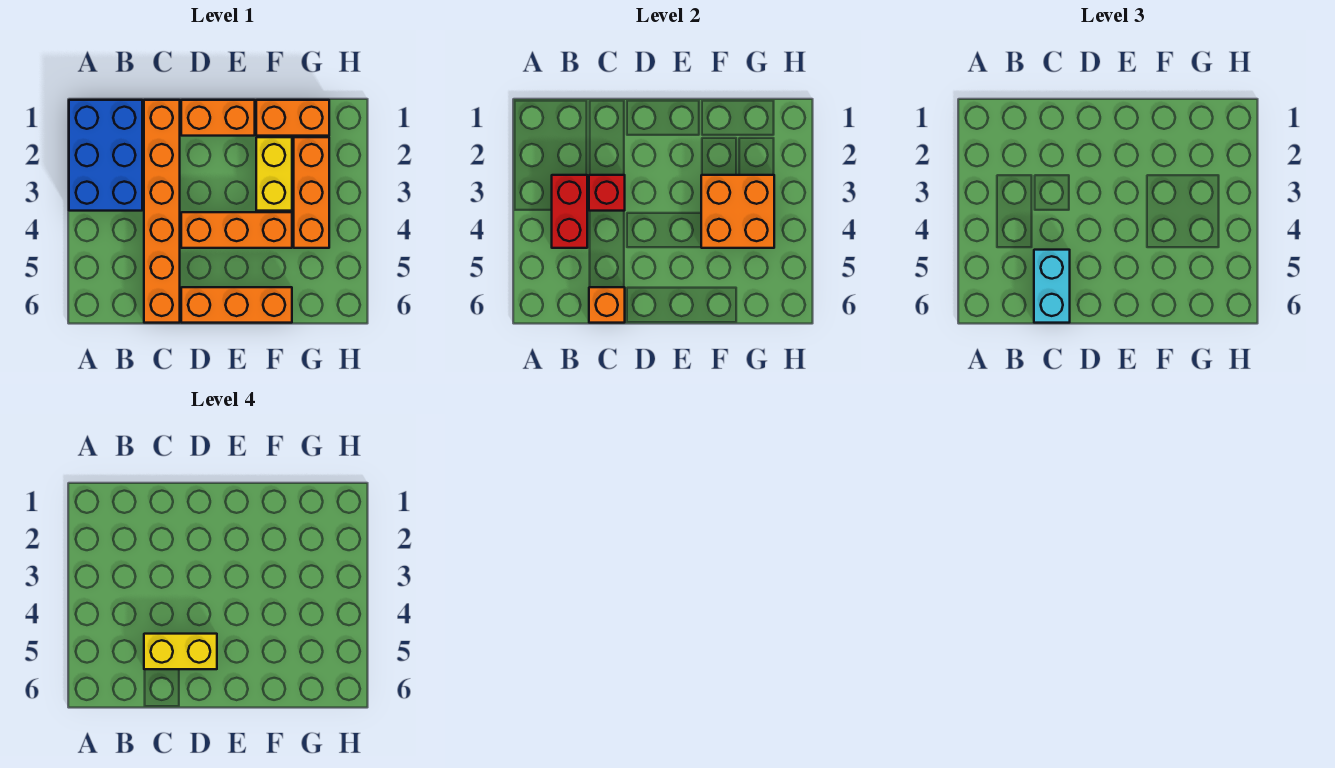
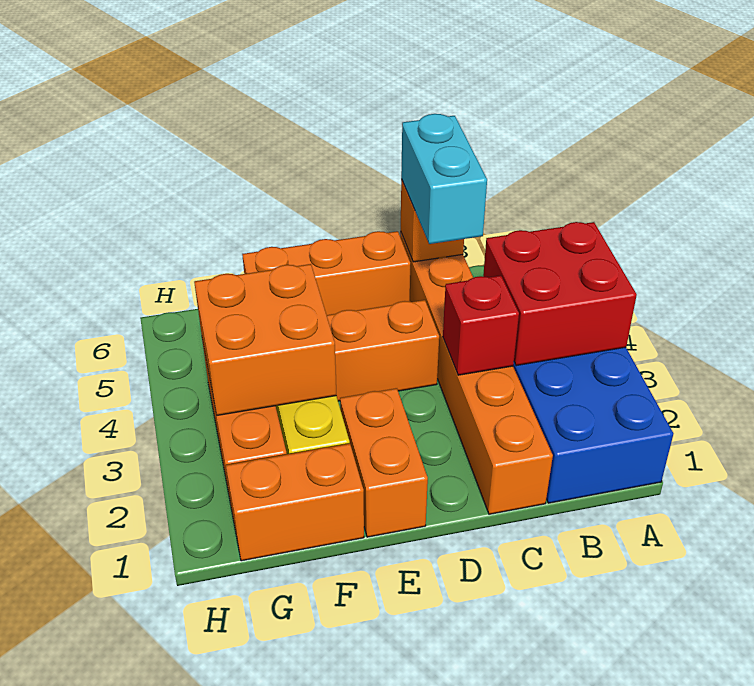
red 1x2 brick [552,175,587,248] -> red 2x2 brick [483,222,637,366]
yellow 1x2 brick [144,634,217,669] -> none
orange 1x2 brick [181,100,255,136] -> orange 1x2 brick turned to [340,388,428,537]

